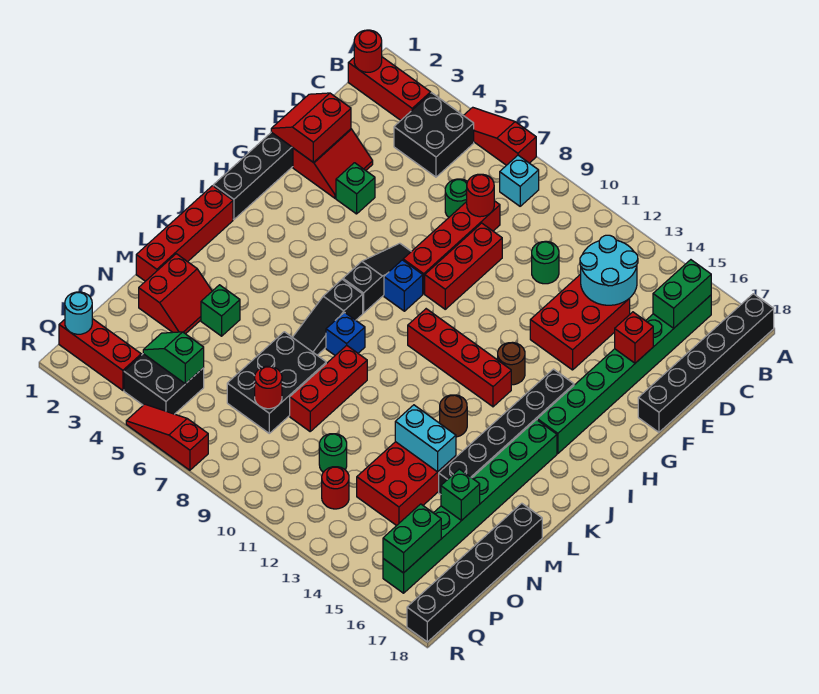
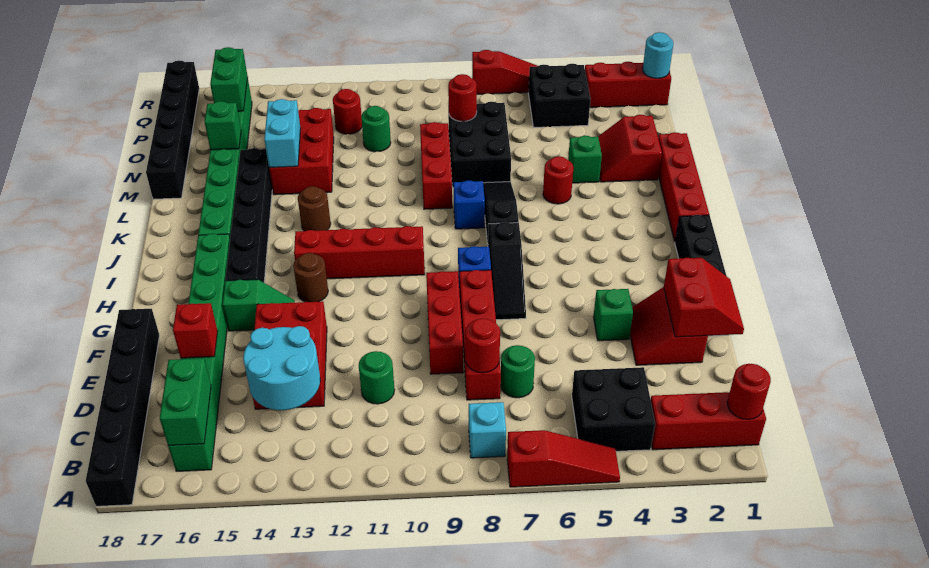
none -> red 1x1 round brick [543,156,573,204]
cyan 1x2 brick [395,405,456,472] -> cyan 1x2 brick turned to [264,99,301,167]
green 1x2 slope [143,332,204,384] -> green 1x2 slope moved to [223,280,295,331]

